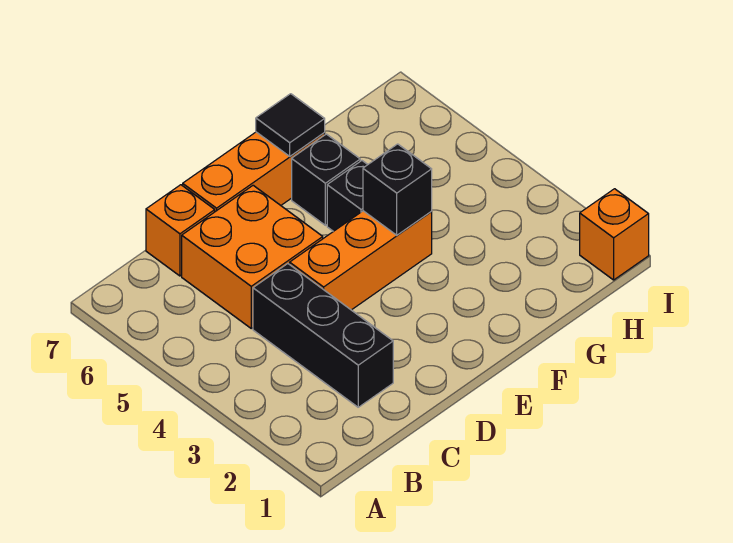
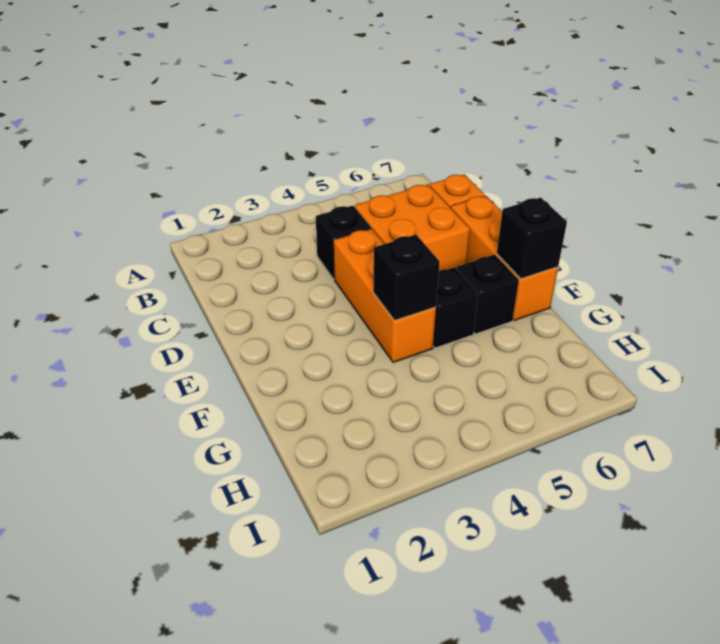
black 1x3 brick [253,264,393,407] -> black 1x1 brick [316,206,371,279]
black 1x1 tile [256,94,325,156] -> black 1x1 brick [497,198,567,279]
orange 1x1 brick [580,189,649,280] -> none

